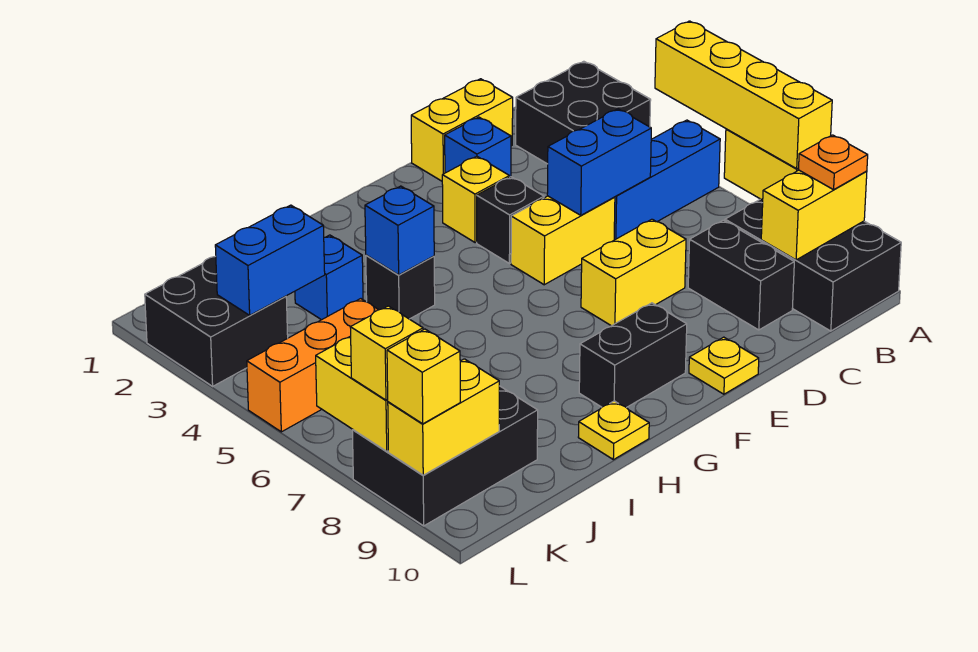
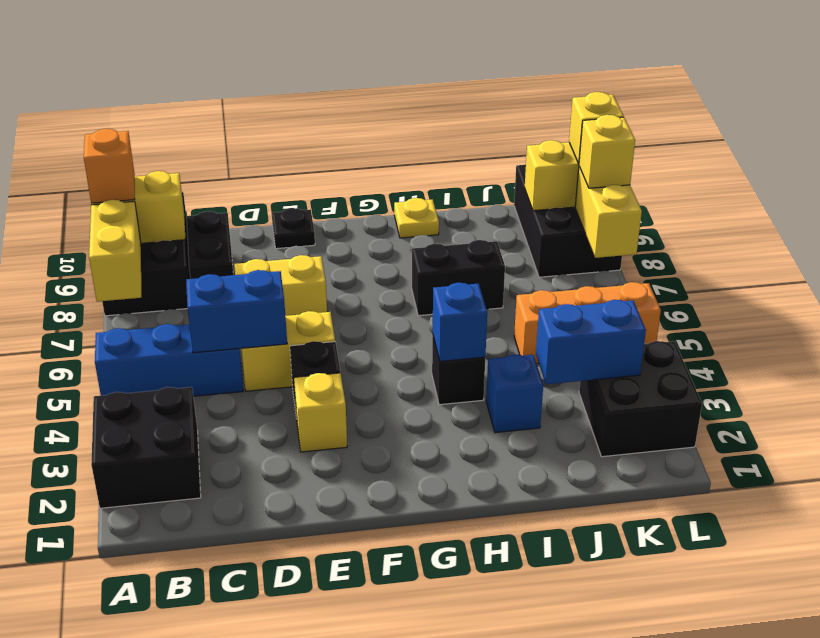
yellow 1x4 brick [655,21,832,169] -> none
orange 1x1 plate [798,135,868,190] -> orange 1x1 brick [84,129,135,203]
yellow 1x2 brick [411,79,513,181] -> none
blue 1x1 brick [445,117,511,177] -> none
yellow 1x1 plate [689,337,759,394] -> black 1x1 plate [272,208,315,249]
black 1x2 brick [579,303,687,408] -> black 1x2 brick moved to [412,240,505,316]
black 2x3 brick [352,386,538,526] -> black 2x3 brick turned to [514,165,622,277]

